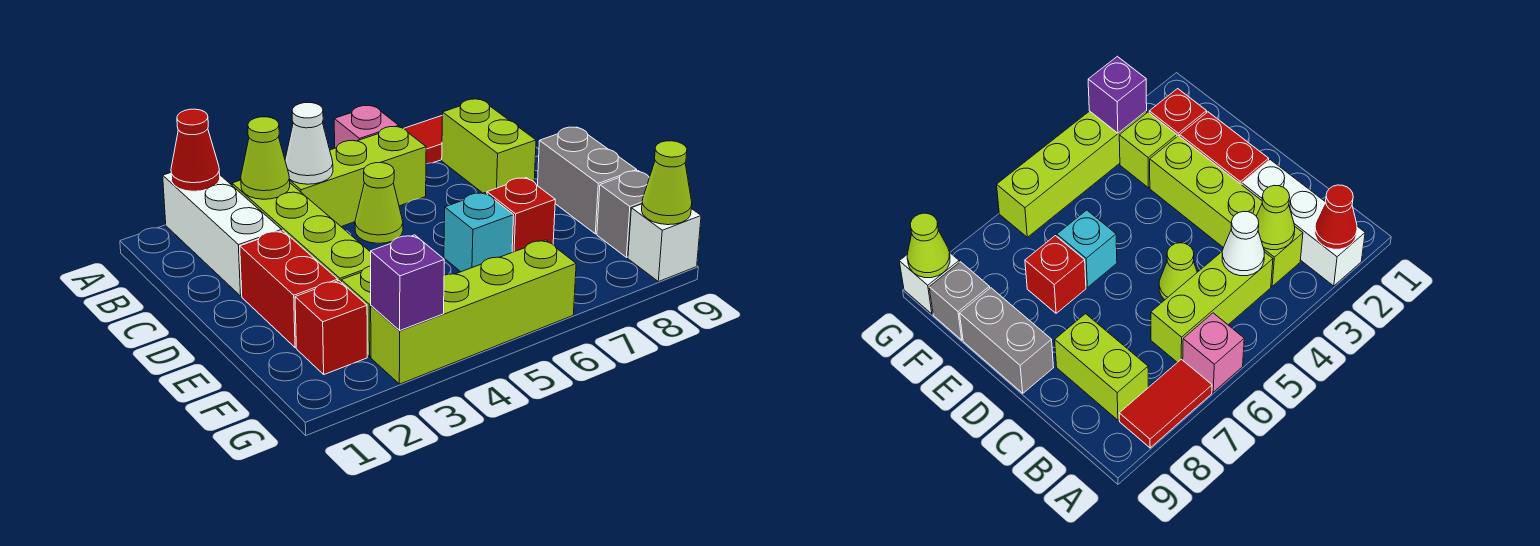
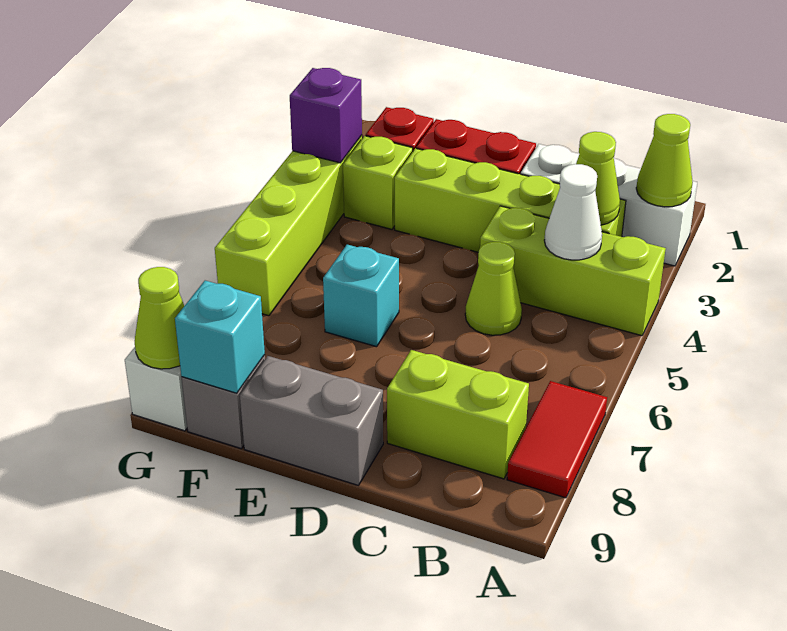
red 1x1 cone [171,109,220,191] -> lime 1x1 cone [636,114,693,207]
pink 1x1 brick [334,106,399,148] -> none
lime 1x3 brick [290,126,426,227] -> lime 1x3 brick turned to [480,206,666,336]
red 1x1 brick [487,178,555,252] -> none
none -> cyan 1x1 brick [175,281,265,393]

